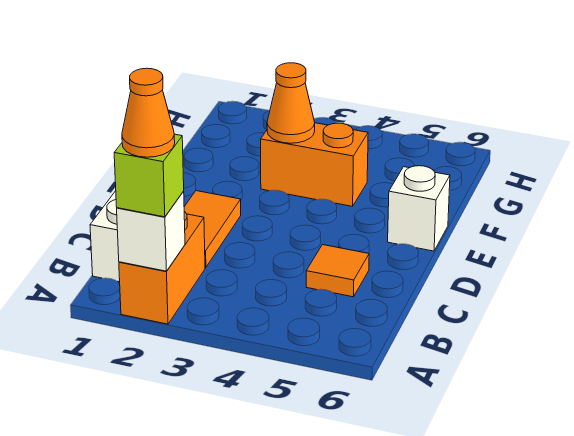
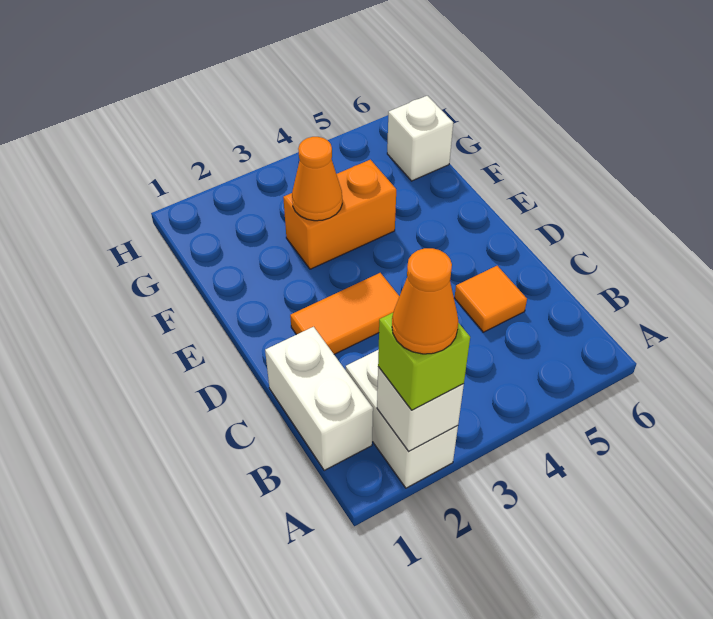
orange 1x2 brick [119,212,205,324] -> white 1x2 brick [346,350,458,488]
orange 1x2 tile [184,191,241,267] -> orange 1x2 tile turned to [290,273,399,354]
white 1x1 brick [388,166,450,251] -> white 1x1 brick moved to [387,96,453,181]

